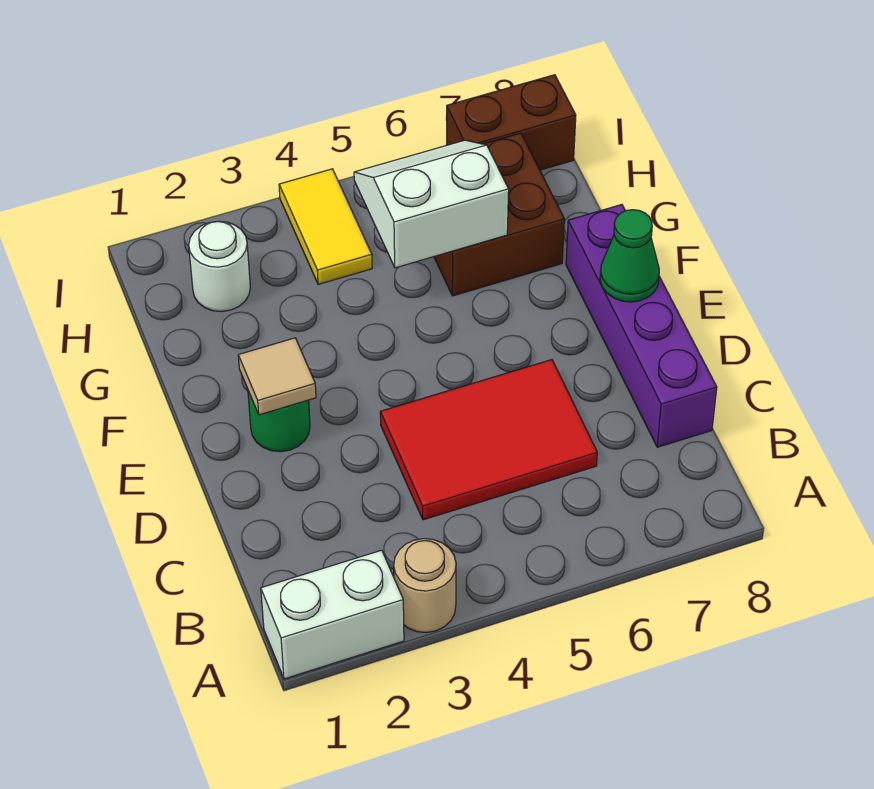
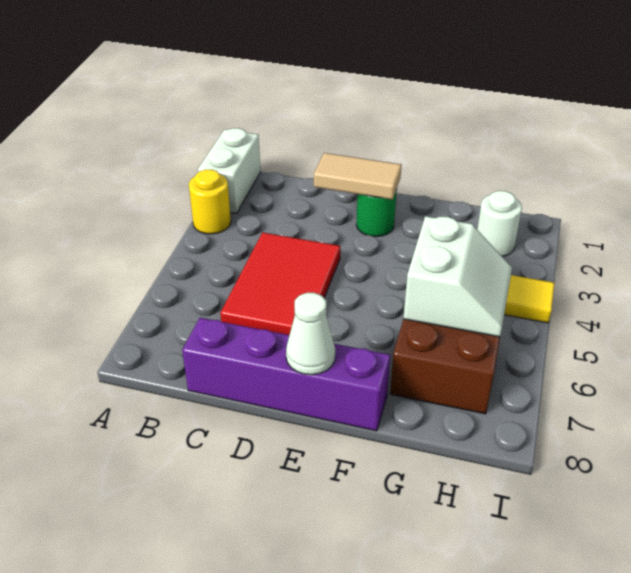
tan 1x1 round brick [394,539,456,633] -> yellow 1x1 round brick [189,170,231,234]
tan 1x1 tile [238,338,316,415] -> tan 1x2 tile [314,153,401,200]
green 1x1 cone [600,210,659,302] -> white 1x1 cone [286,293,335,375]
brown 1x2 brick [447,75,576,170] -> none

